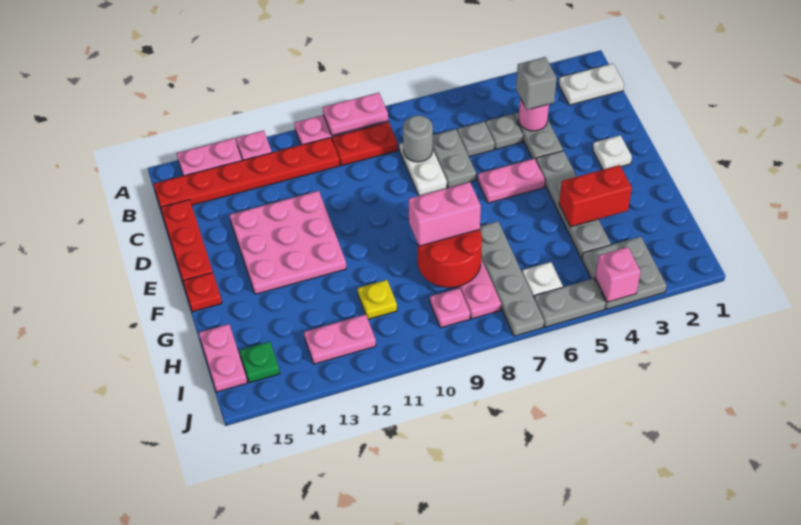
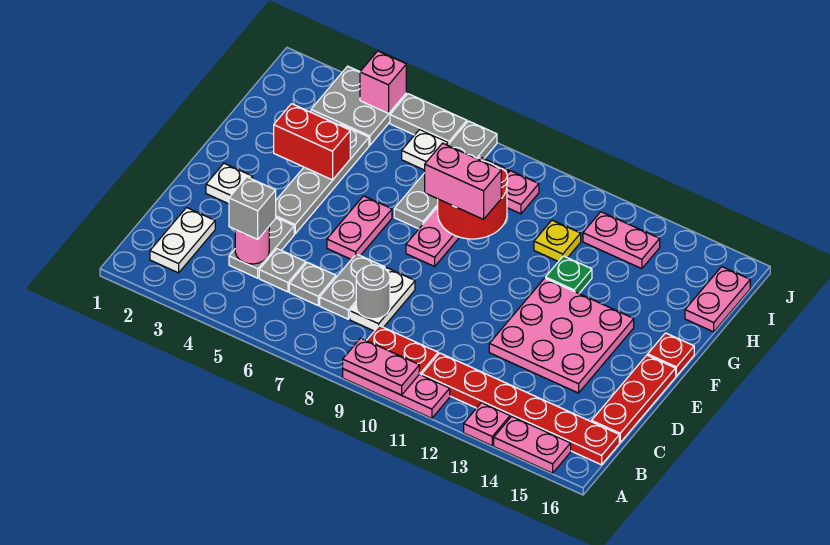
white 1x2 plate [559,64,624,105] -> white 1x2 plate turned to [150,208,215,273]
pink 1x2 plate [478,158,546,203] -> pink 1x2 plate turned to [327,196,392,259]
green 1x1 plate [239,342,280,383] -> green 1x1 plate moved to [546,256,592,293]

